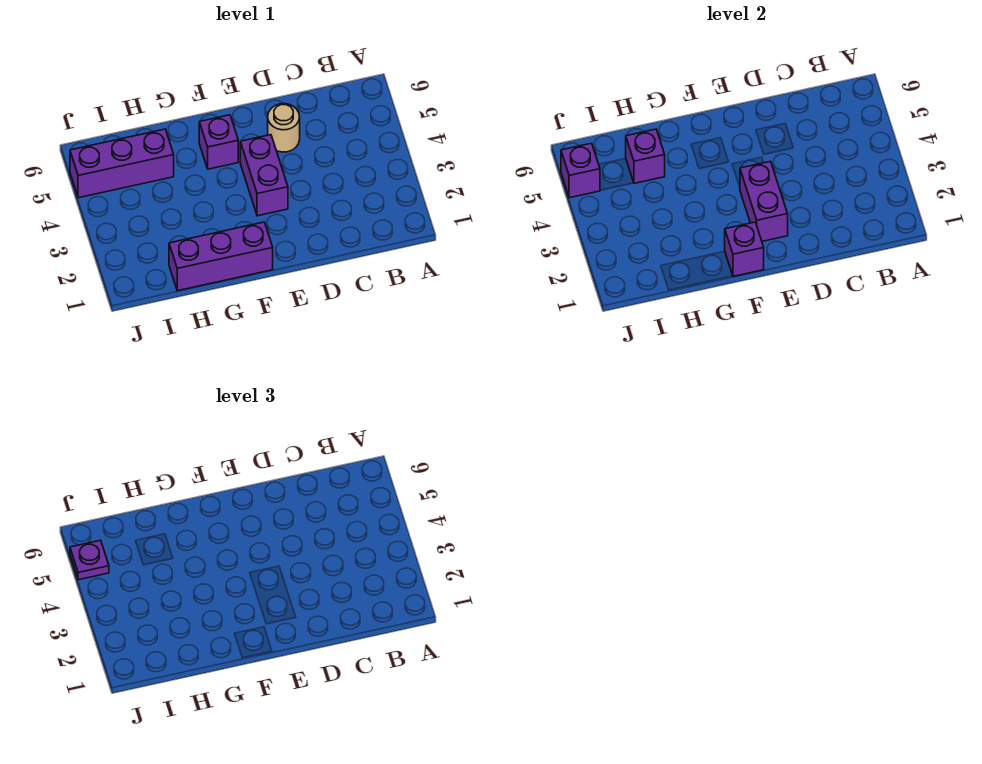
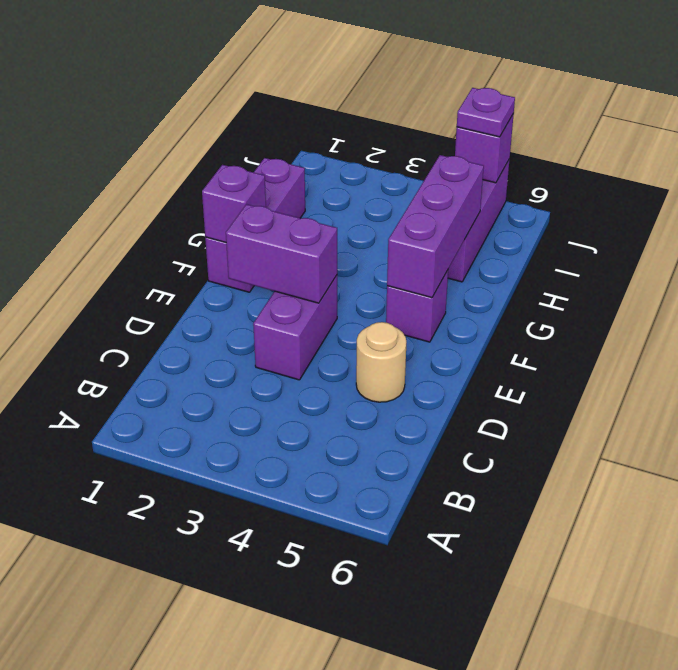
purple 1x2 brick [240,135,288,216] -> purple 1x2 brick turned to [253,275,337,380]
purple 1x1 brick [626,129,665,183] -> purple 1x3 brick [387,155,484,298]

